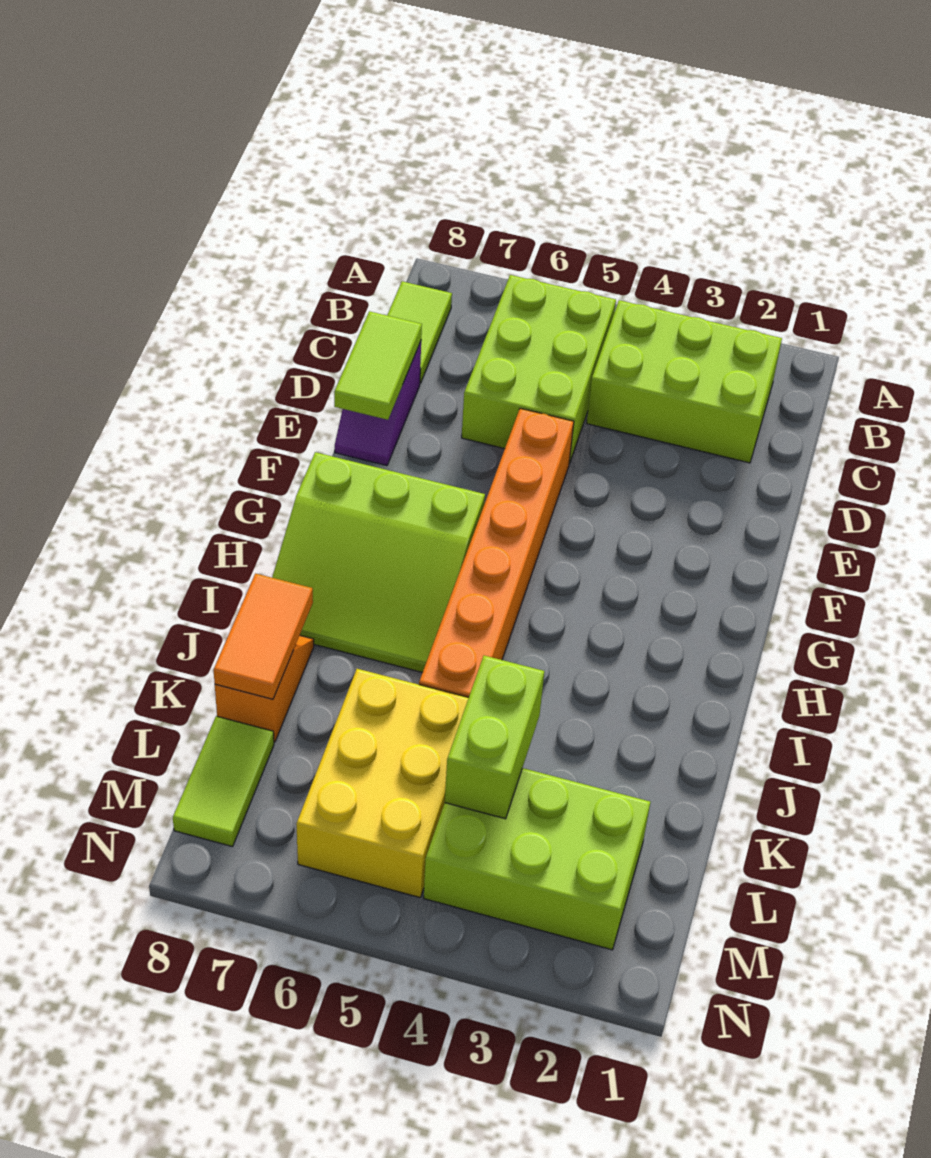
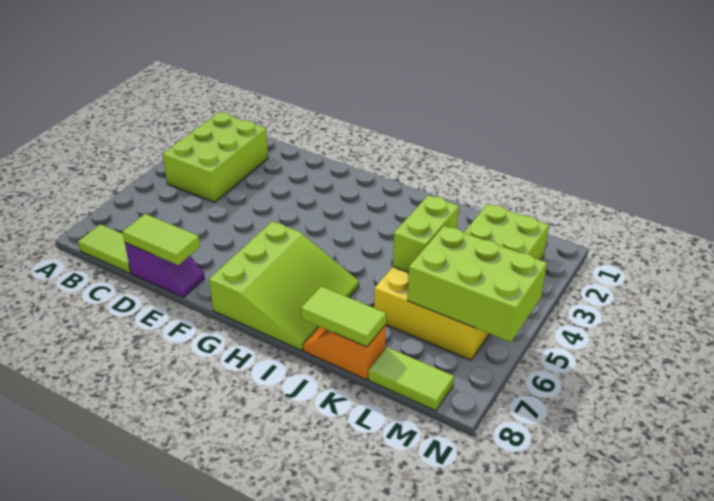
lime 2x3 brick [462,275,616,464] -> lime 2x3 brick moved to [407,226,547,342]
orange 1x6 brick [419,408,574,697] -> none
orange 1x2 tile [214,574,313,699] -> lime 1x2 tile [301,286,386,347]
lime 1x2 brick [445,656,544,819] -> lime 1x2 brick turned to [393,195,459,272]

